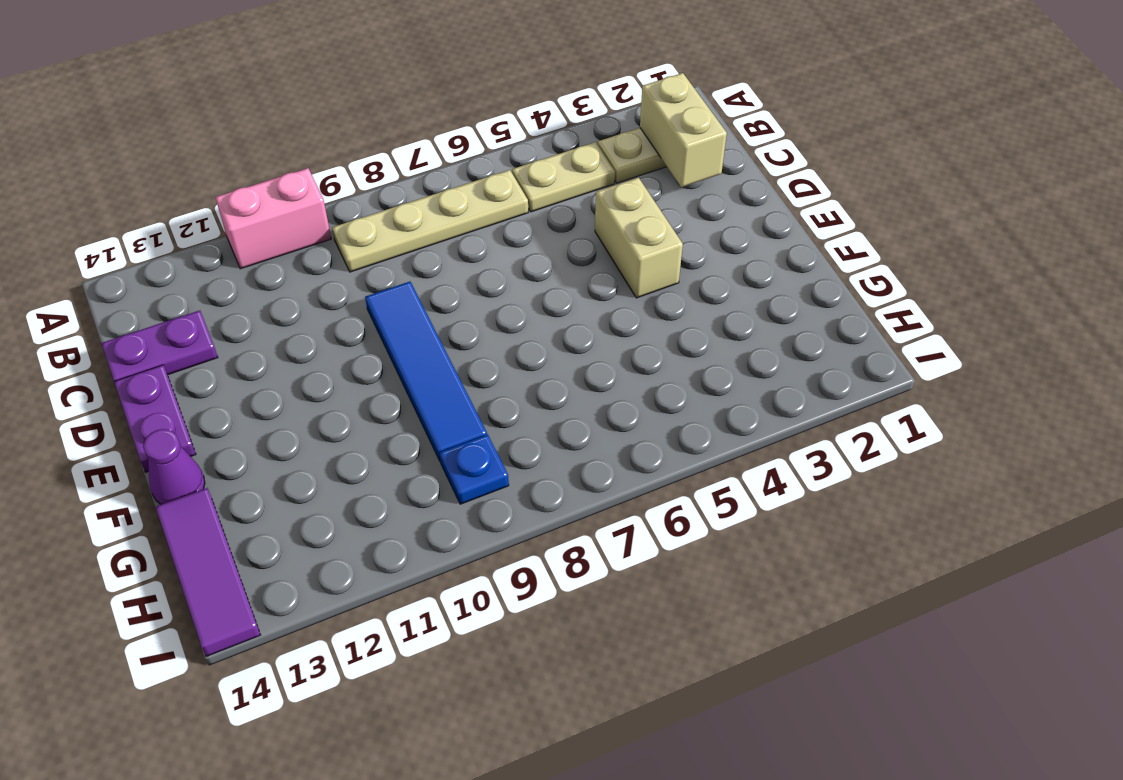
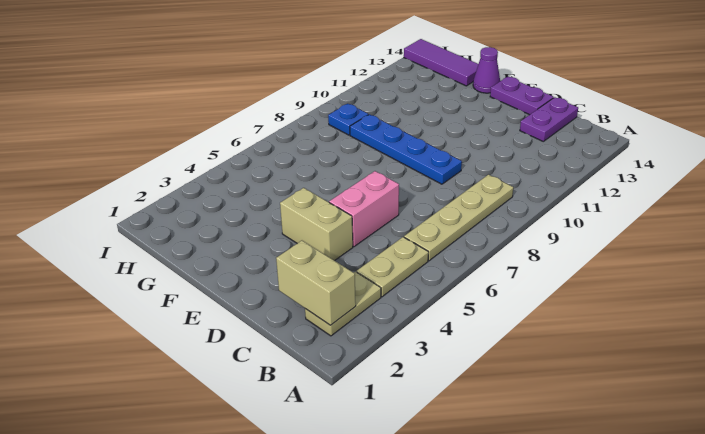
pink 1x2 brick [215,168,331,269] -> pink 1x2 brick moved to [329,171,399,247]
blue 1x4 tile [365,282,487,462] -> blue 1x4 plate [350,114,462,184]

